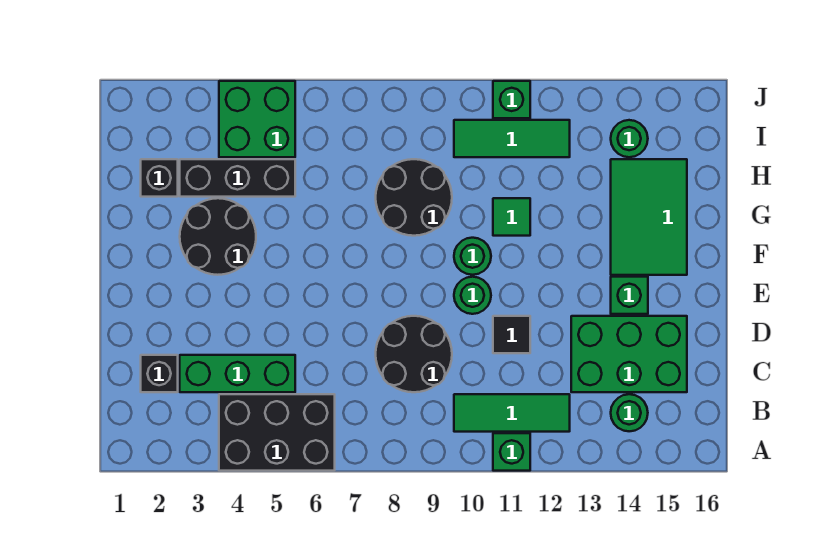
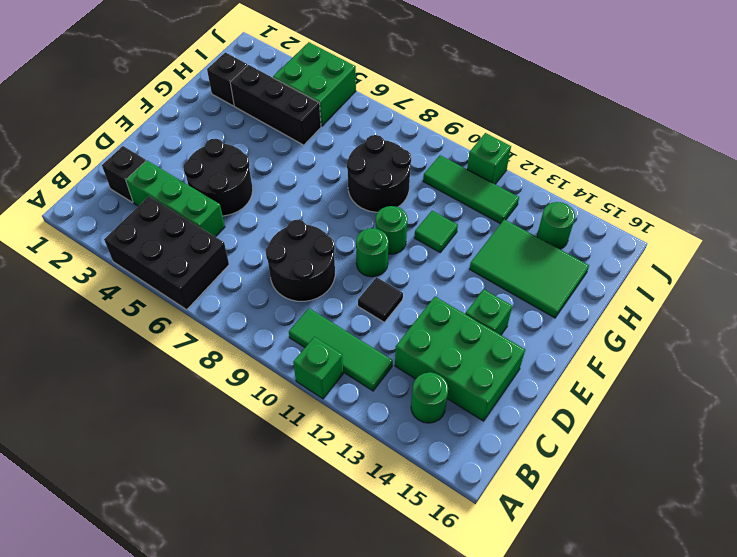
black 2x2 round brick [180,198,256,275] -> black 2x2 round brick moved to [183,139,253,216]
green 2x3 tile [611,159,687,275] -> green 2x3 tile turned to [470,219,589,318]

